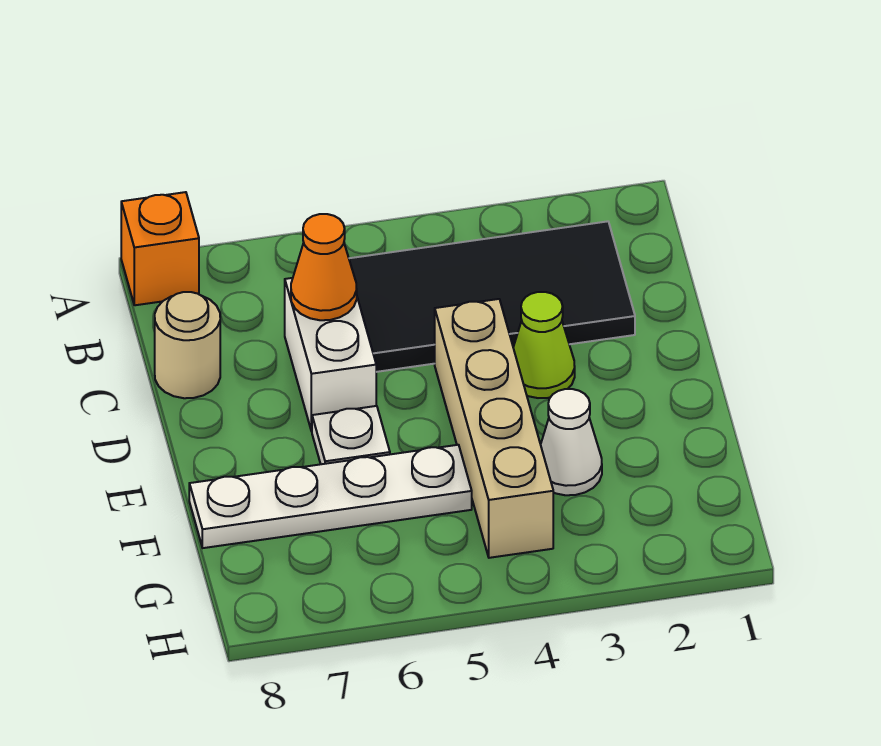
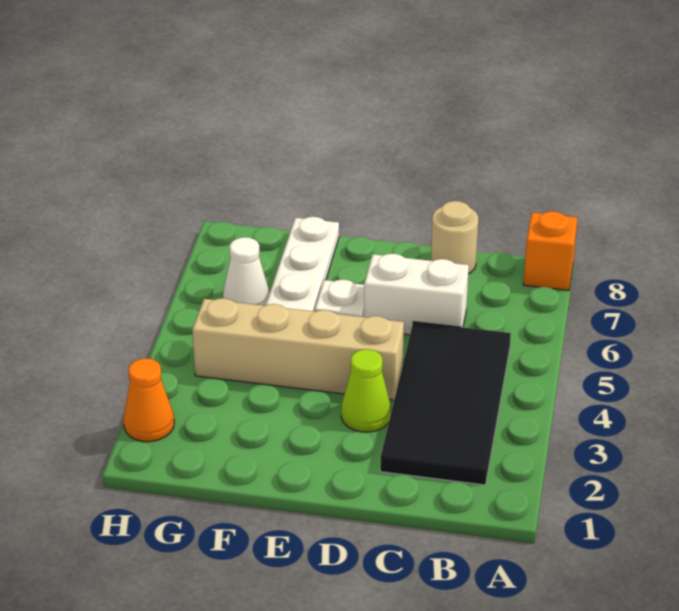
orange 1x1 cone [291,214,357,320] -> orange 1x1 cone moved to [123,358,174,442]
white 1x1 cone [541,389,602,495] -> white 1x1 cone moved to [223,237,269,306]

